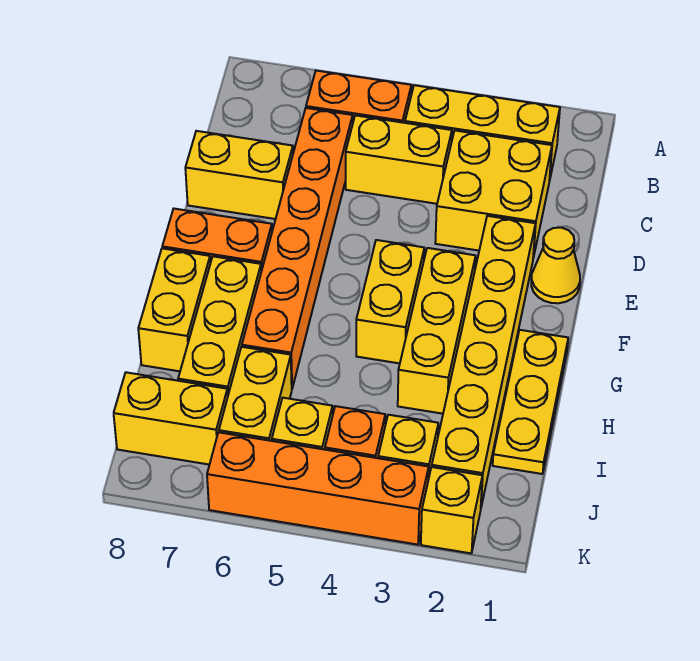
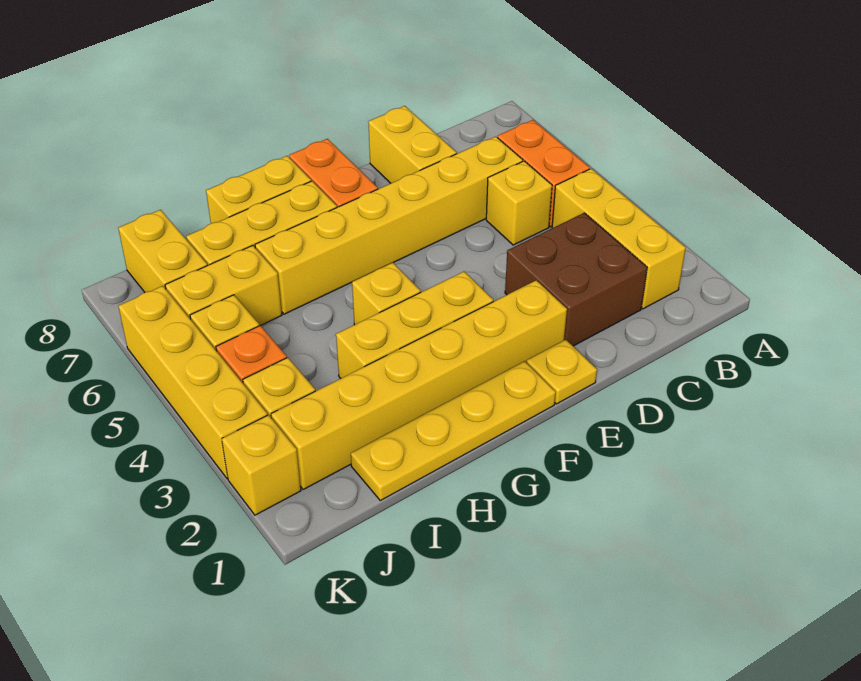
yellow 2x2 brick [435,131,552,258] -> brown 2x2 brick [505,213,647,346]
yellow 1x2 brick [346,115,452,204] -> yellow 1x1 brick [486,161,552,245]
orange 1x6 brick [242,108,353,388] -> yellow 1x6 brick [255,137,523,314]
yellow 1x1 cone [531,228,580,303] -> yellow 1x1 plate [527,340,597,404]
yellow 1x2 brick [356,240,424,363] -> yellow 1x1 brick [352,263,421,325]
yellow 1x3 plate [493,330,568,474] -> yellow 1x4 plate [351,361,556,501]
orange 1x4 brick [207,432,429,545] -> yellow 1x4 brick [118,286,267,479]

